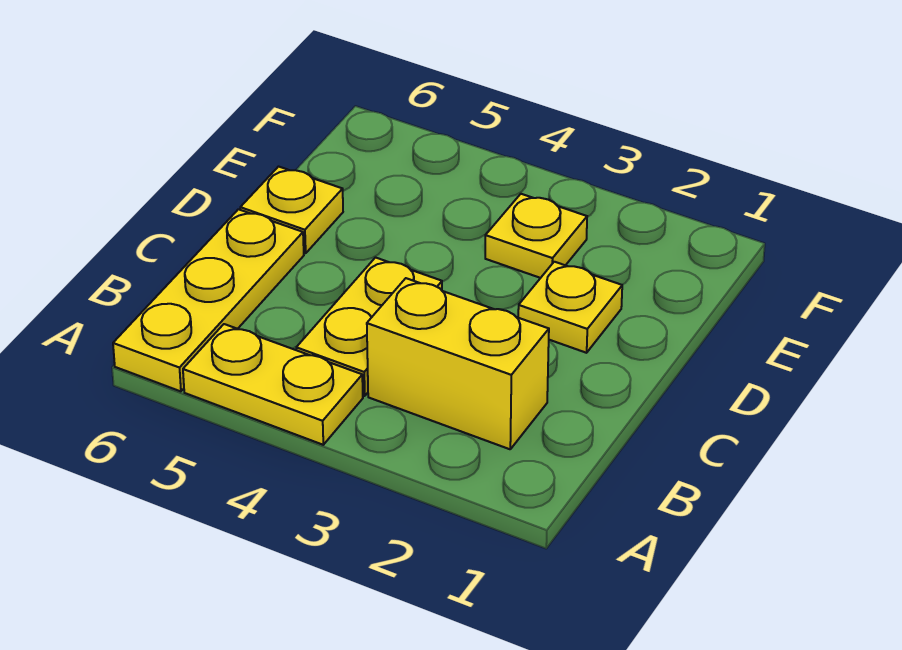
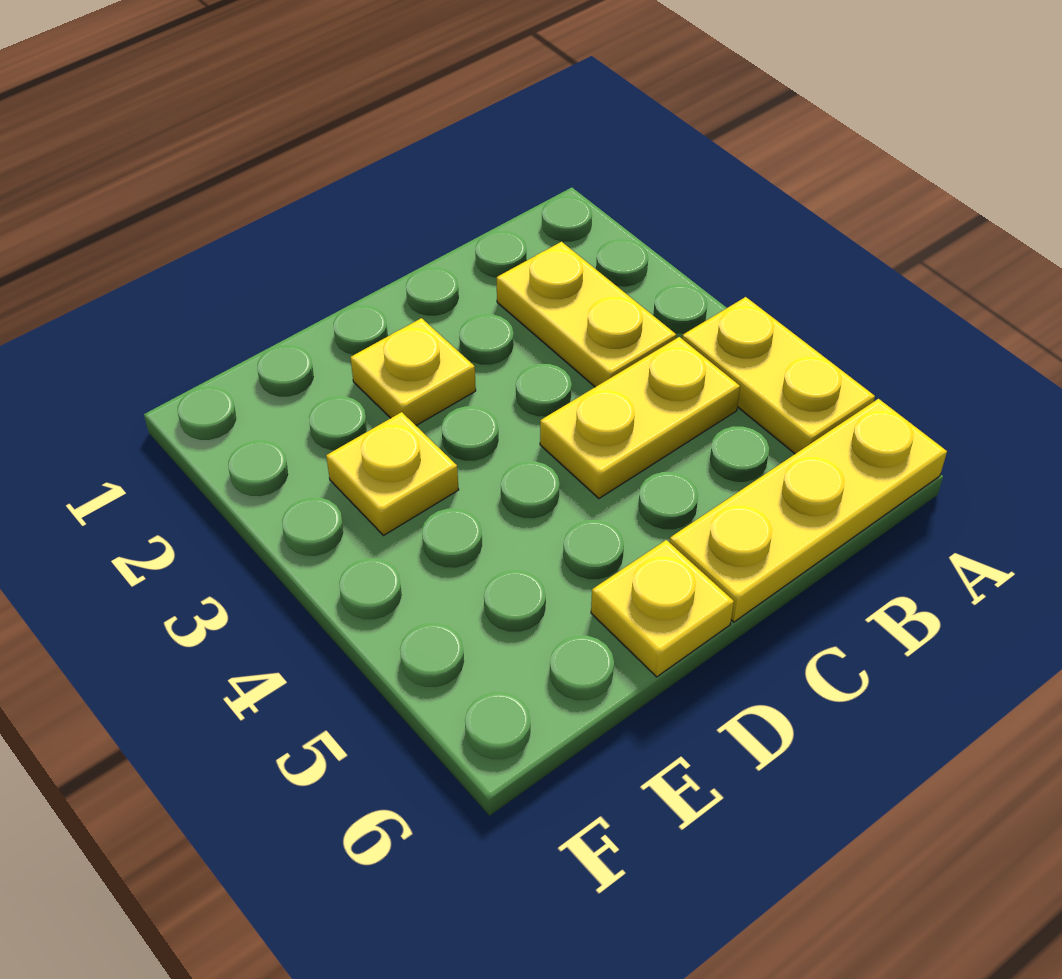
yellow 1x2 brick [367,278,549,449] -> yellow 1x2 plate [497,242,676,387]

